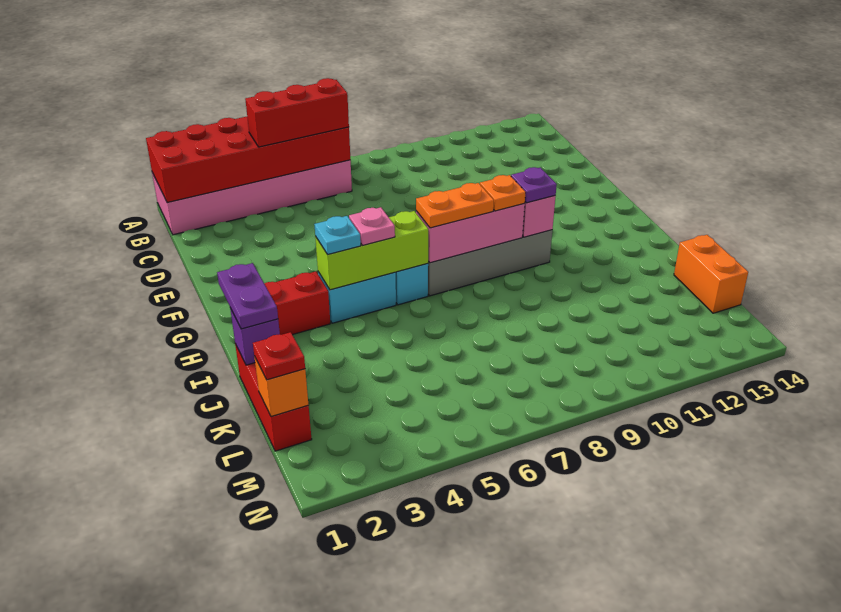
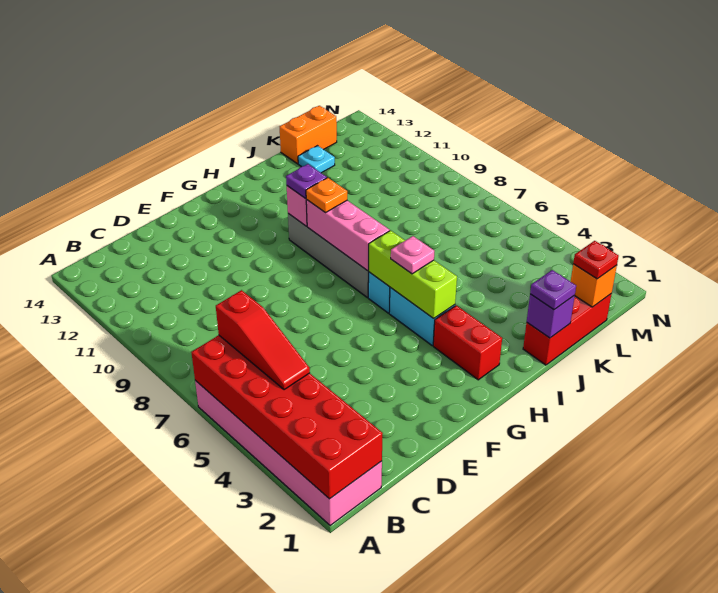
red 1x3 brick [245,78,349,147] -> red 1x3 slope [216,290,310,390]
cyan 1x1 plate [314,216,361,255] -> cyan 1x1 plate moved to [298,146,335,173]
orange 1x2 plate [416,183,494,228] -> none
purple 1x2 plate [217,263,278,329] -> purple 1x1 plate [530,270,576,310]

